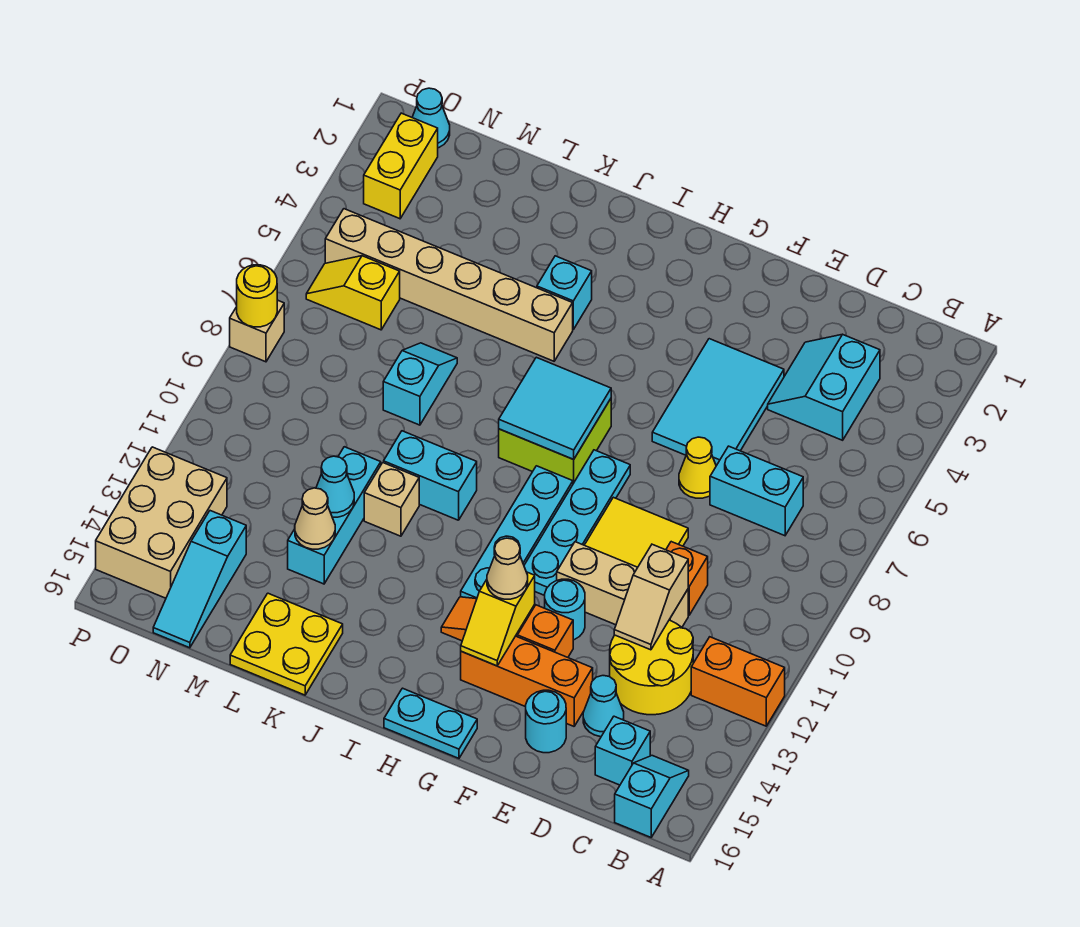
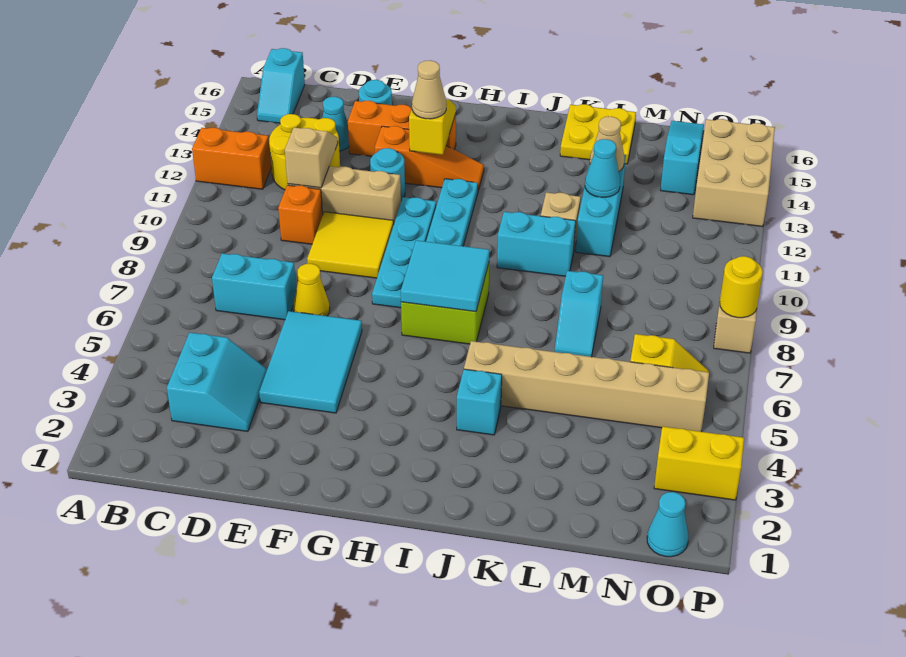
cyan 1x1 brick [595,716,650,785] -> none
cyan 1x2 plate [384,688,477,758] -> none
yellow 1x2 brick [364,113,438,219] -> yellow 1x2 brick turned to [654,426,744,500]

